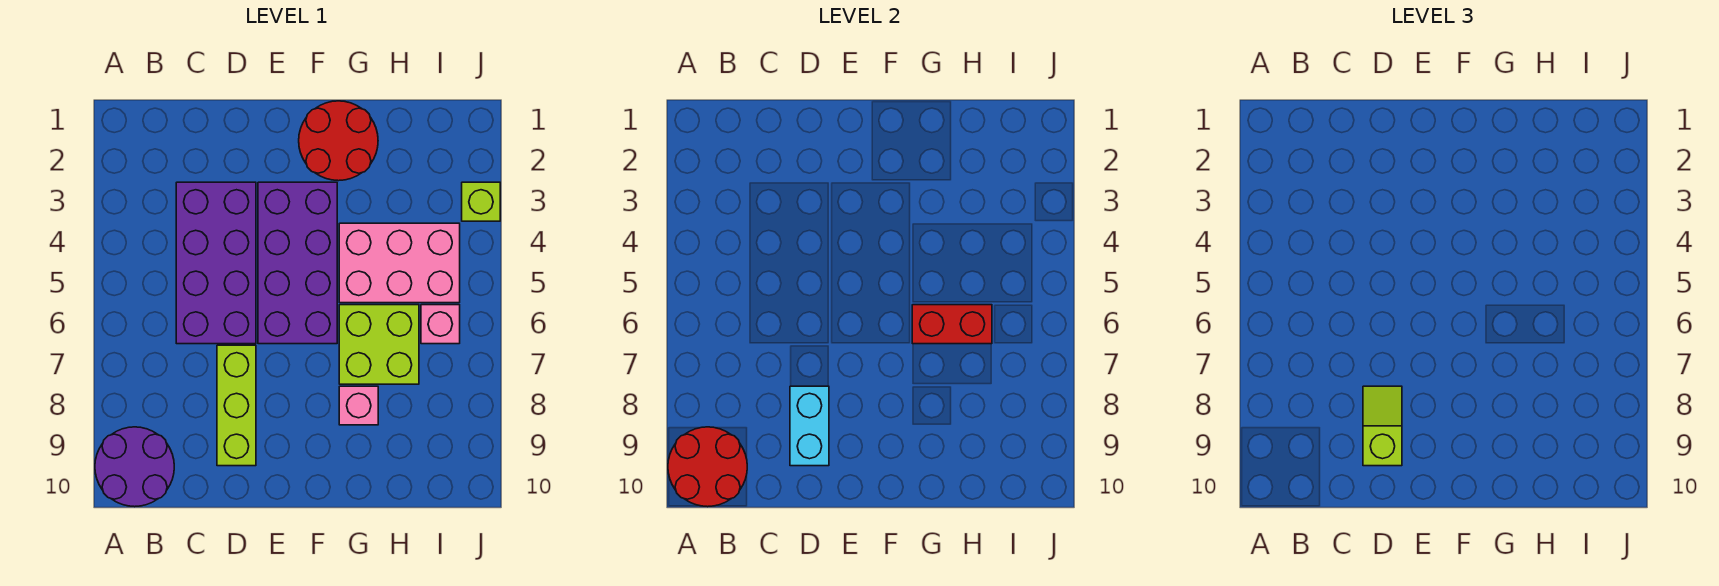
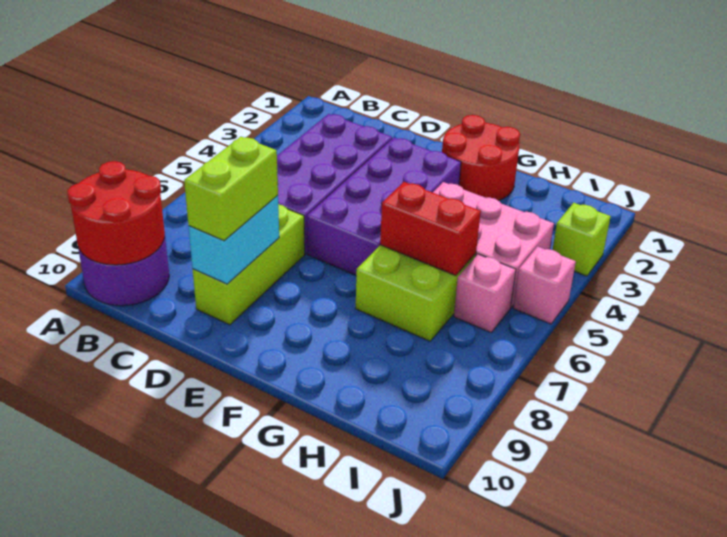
lime 1x2 slope [1363,386,1402,466] -> lime 1x2 brick [184,137,278,241]
pink 1x1 brick [339,386,378,425] -> pink 1x1 brick moved to [513,247,576,324]

